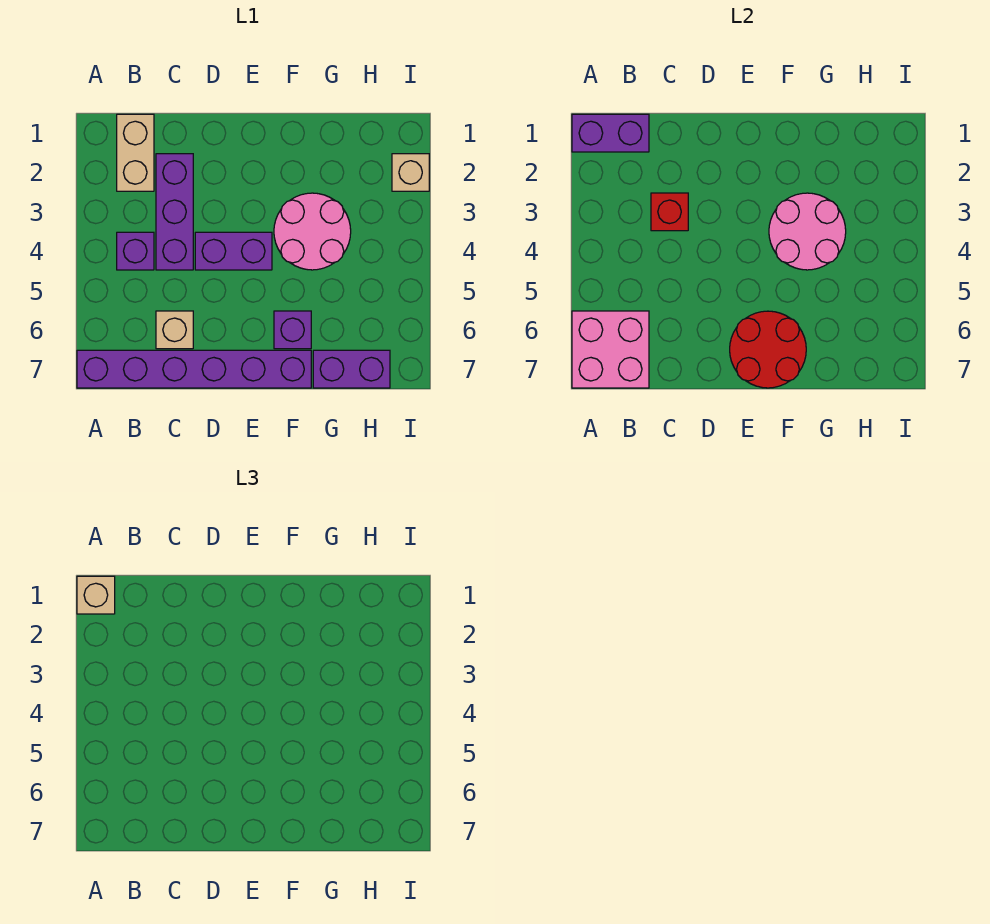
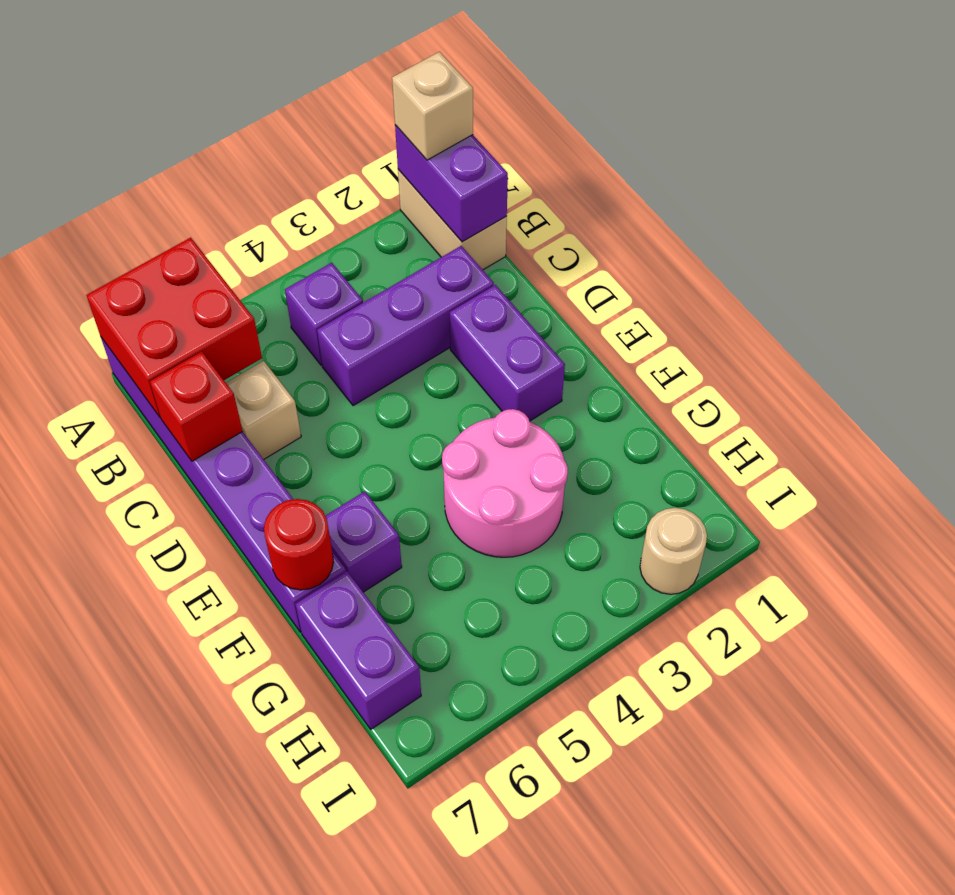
pink 2x2 brick [572,311,649,388] -> red 2x2 brick [87,238,262,417]
tan 1x2 brick [117,114,154,191] -> tan 1x2 brick turned to [398,169,507,270]
red 1x1 brick [651,193,688,231] -> red 1x1 brick moved to [150,351,243,461]
purple 1x2 brick [195,232,272,270] -> purple 1x2 brick moved to [450,285,565,421]
red 2x2 round brick [730,311,806,388] -> red 1x1 round brick [264,499,333,590]
pink 2x2 round brick [769,193,846,270] -> none
tan 1x1 brick [392,154,429,191] -> tan 1x1 round brick [640,508,707,594]

